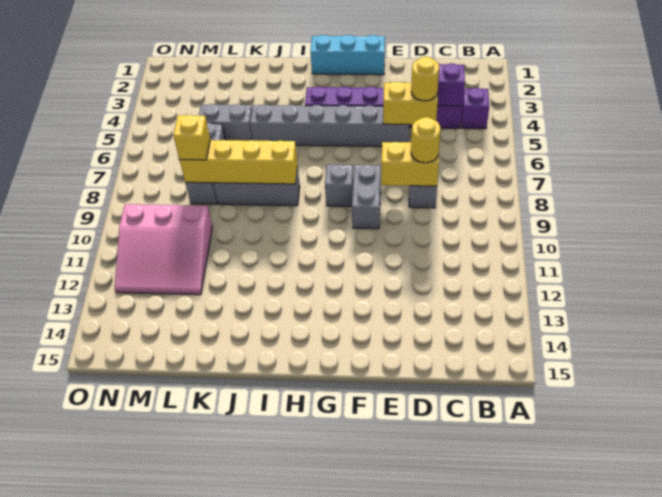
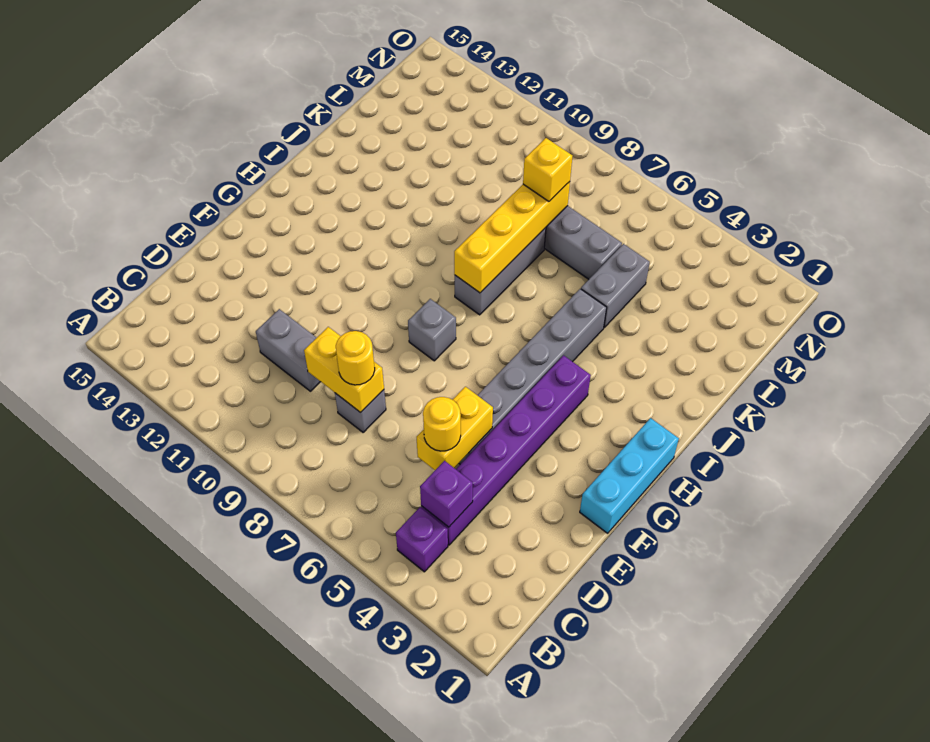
yellow 1x2 brick [381,142,439,186] -> yellow 1x2 brick turned to [304,327,384,413]
grey 1x2 brick [352,165,381,229] -> grey 1x2 brick moved to [256,309,320,391]
pink 3x3 slope [115,204,213,295] -> none

